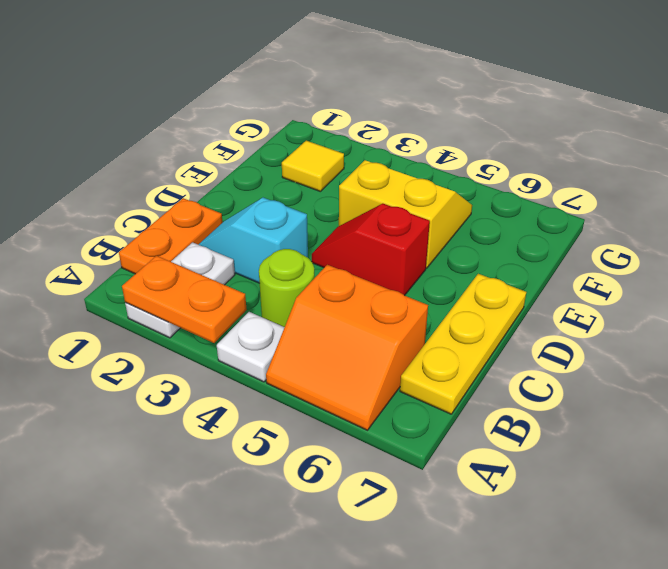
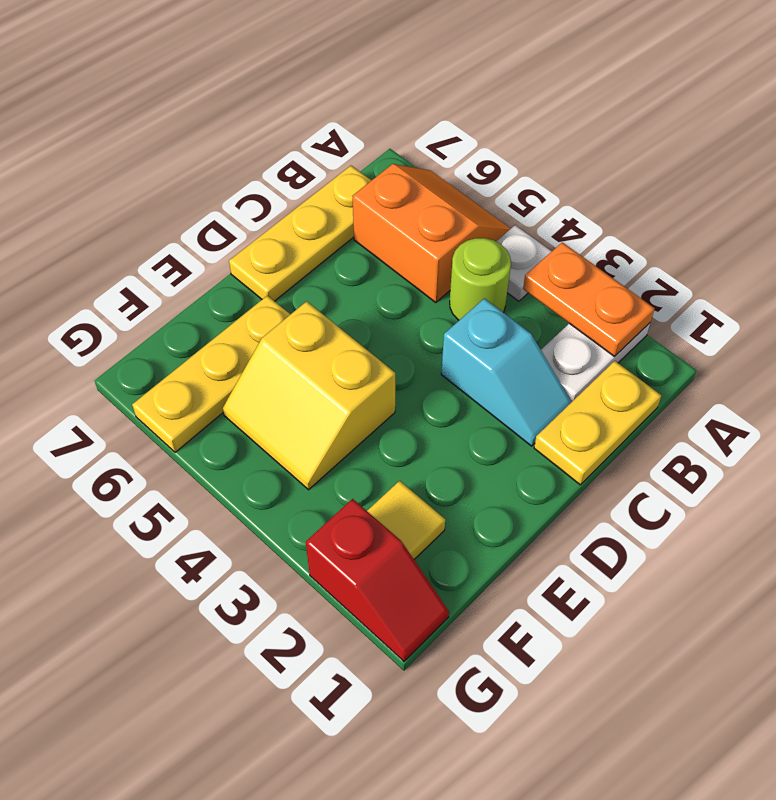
orange 1x2 plate [119,198,223,274] -> yellow 1x2 plate [534,361,661,485]
red 1x2 slope [312,204,430,296] -> red 1x2 slope moved to [306,499,449,661]
none -> yellow 1x3 plate [132,296,290,452]

